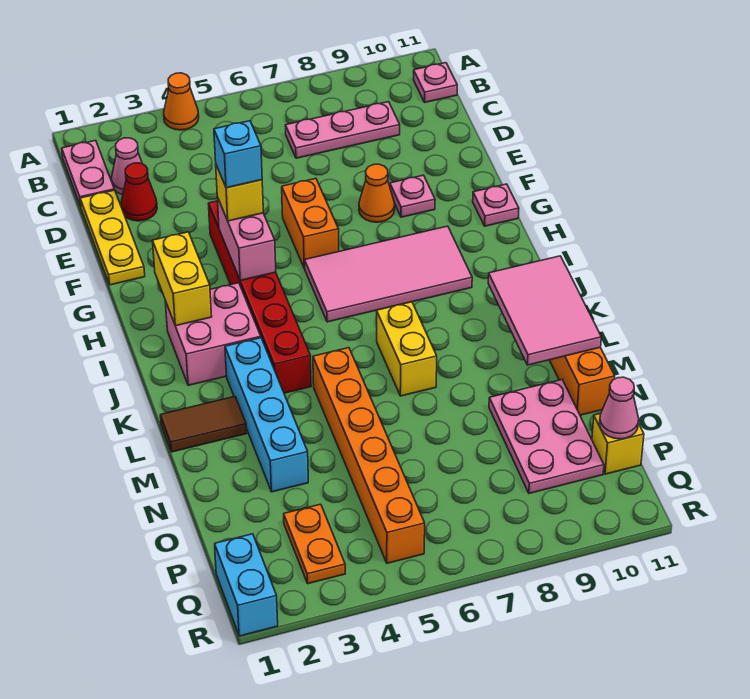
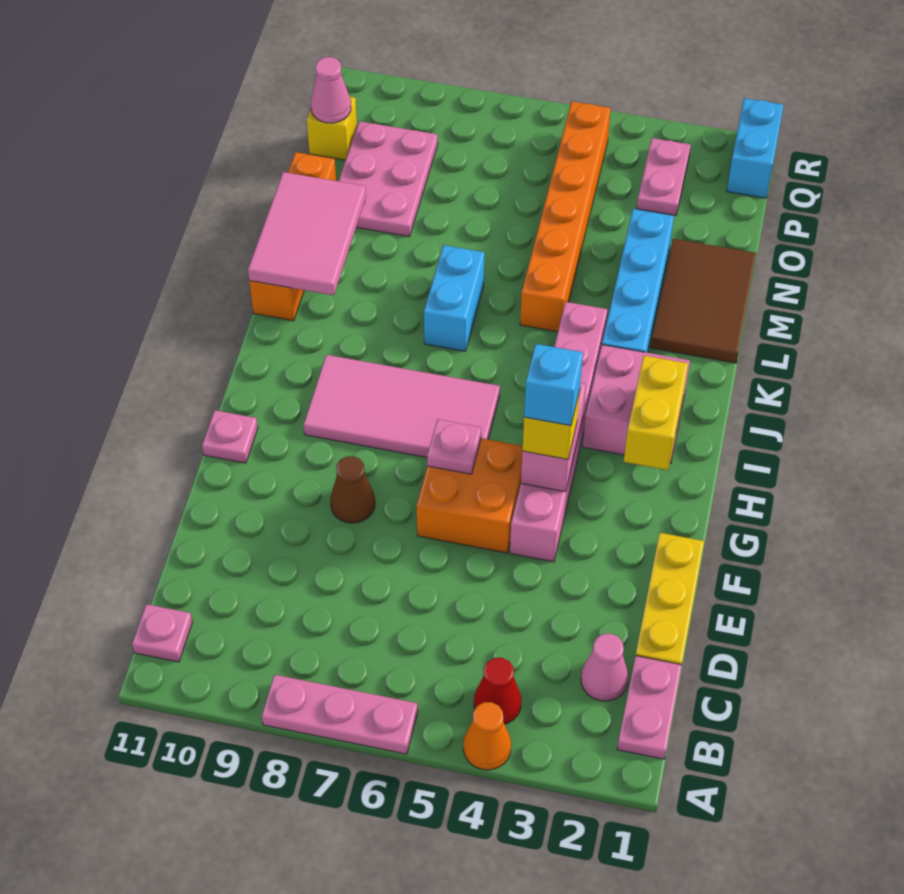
pink 1x3 plate [285,102,400,158] -> pink 1x3 plate moved to [262,675,418,754]
red 1x1 cone [121,163,157,221] -> red 1x1 cone moved to [474,658,521,724]
red 1x6 brick [208,201,311,393] -> pink 1x6 brick [510,302,608,562]
orange 1x2 brick [282,179,339,268] -> orange 2x2 brick [417,438,523,553]
orange 1x1 cone [359,164,395,222] -> brown 1x1 cone [330,456,375,523]
pink 1x1 plate [390,175,435,217] -> pink 1x1 plate moved to [427,419,481,474]
yellow 1x2 brick [377,302,437,396] -> cyan 1x2 brick [424,245,484,351]
brown 1x2 tile [160,397,247,452] -> brown 2x3 tile [651,239,757,363]
orange 1x2 plate [284,504,345,584] -> pink 1x2 plate [637,138,691,215]

